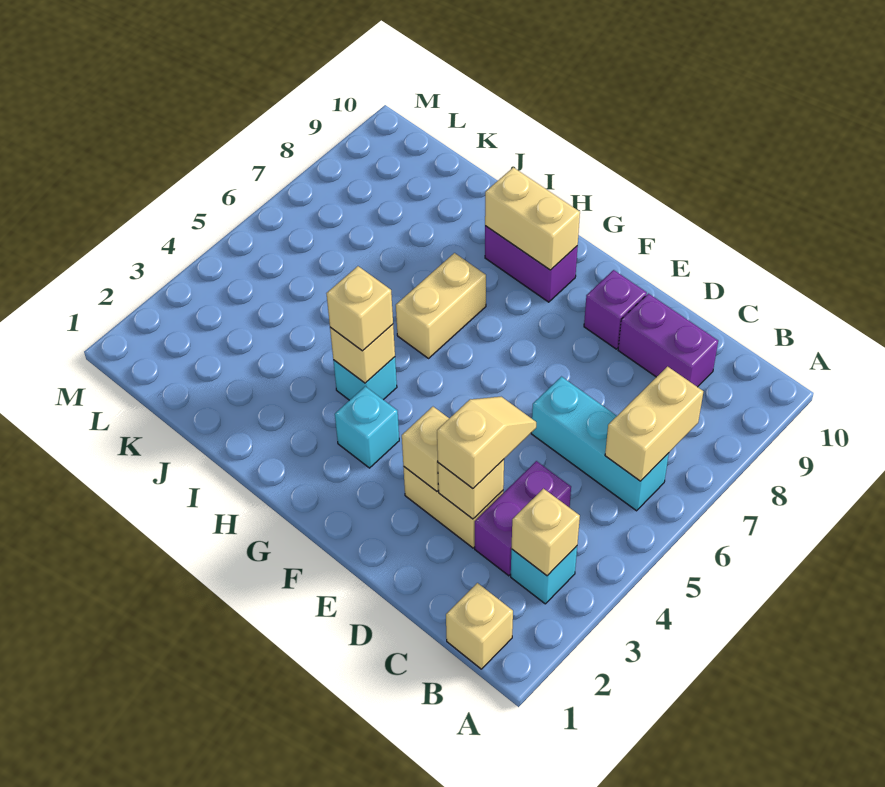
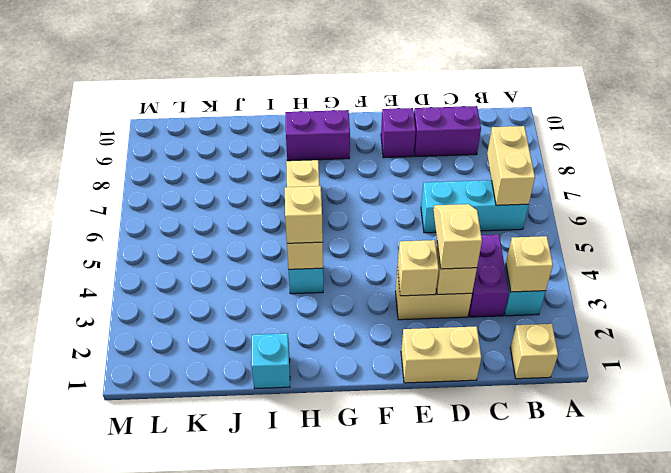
cyan 1x1 brick [335,386,399,468] -> cyan 1x1 brick moved to [251,333,290,389]
tan 1x2 brick [485,167,580,270] -> tan 1x2 brick moved to [401,326,481,383]

